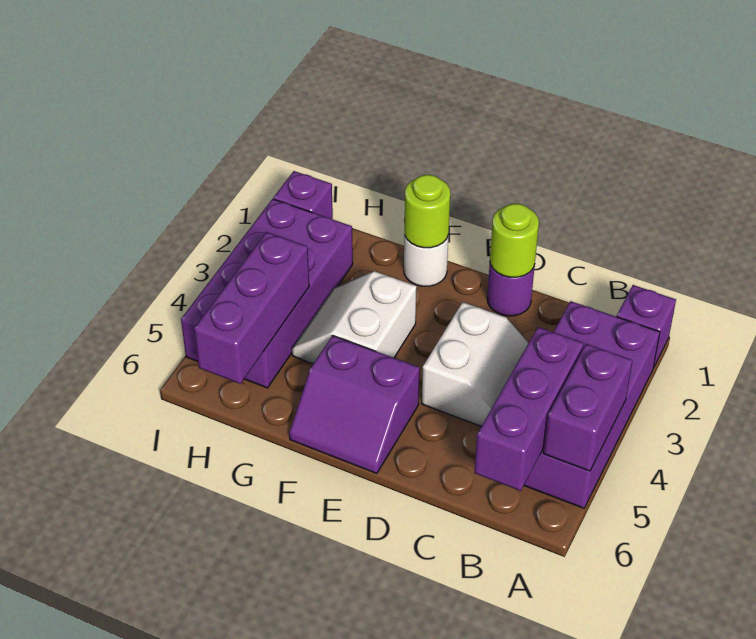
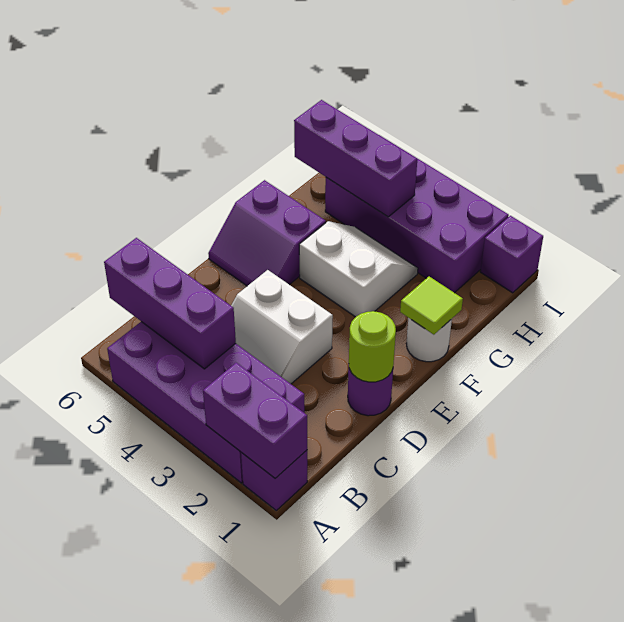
purple 1x2 brick [543,344,633,471] -> purple 1x2 brick moved to [203,363,307,478]
purple 2x2 slope [289,336,420,474] -> purple 2x2 slope turned to [208,180,326,286]
lime 1x1 round brick [405,175,450,248] -> lime 1x1 tile [400,277,463,335]

